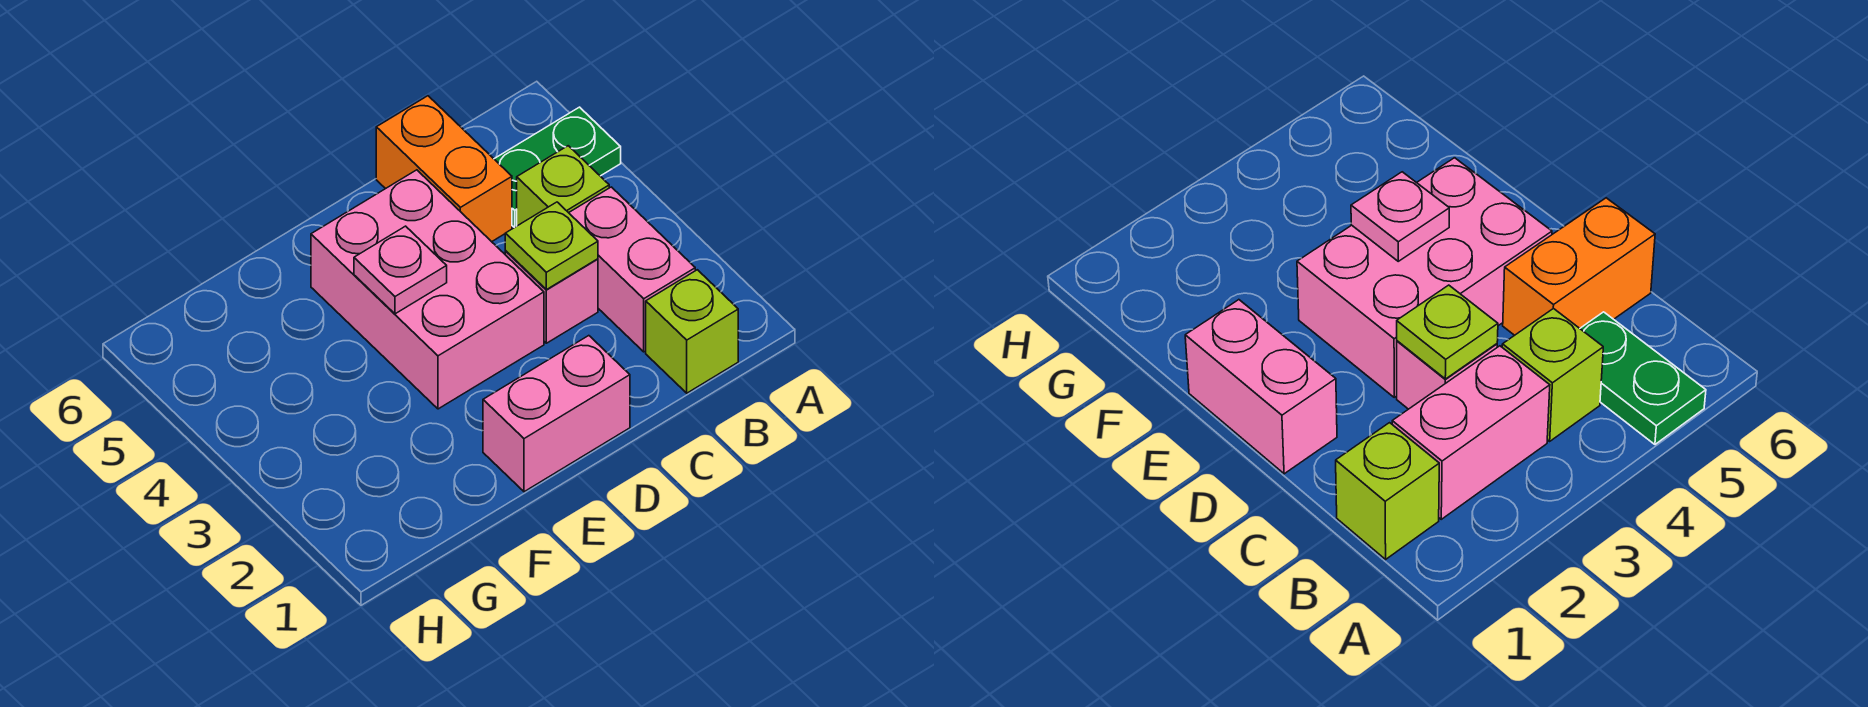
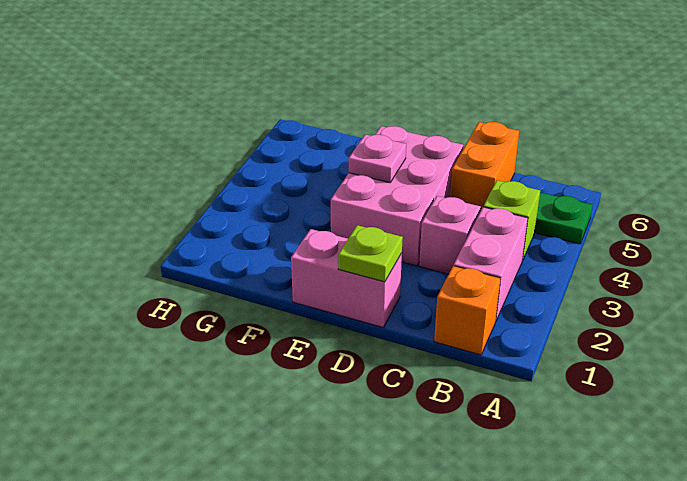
lime 1x1 brick [646,270,738,393] -> orange 1x1 brick [434,266,501,355]
lime 1x1 plate [505,202,598,290] -> lime 1x1 plate moved to [338,225,403,282]

